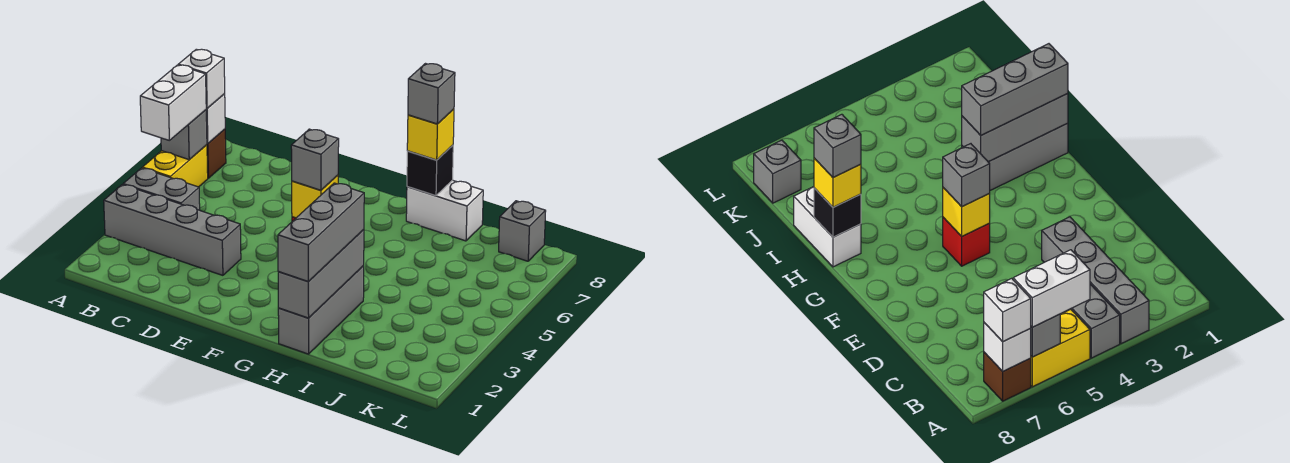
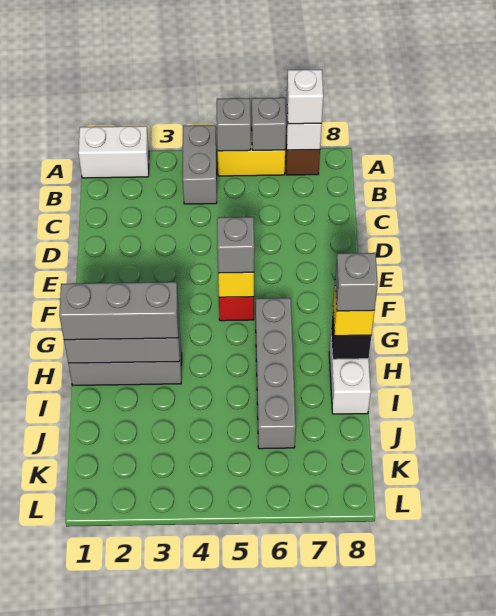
grey 1x4 brick [104,185,241,275] -> grey 1x4 brick moved to [256,298,296,449]
white 1x2 brick [140,65,207,140] -> white 1x2 brick moved to [78,126,149,178]
grey 1x1 brick [499,201,546,261] -> grey 1x1 brick moved to [217,98,251,151]

